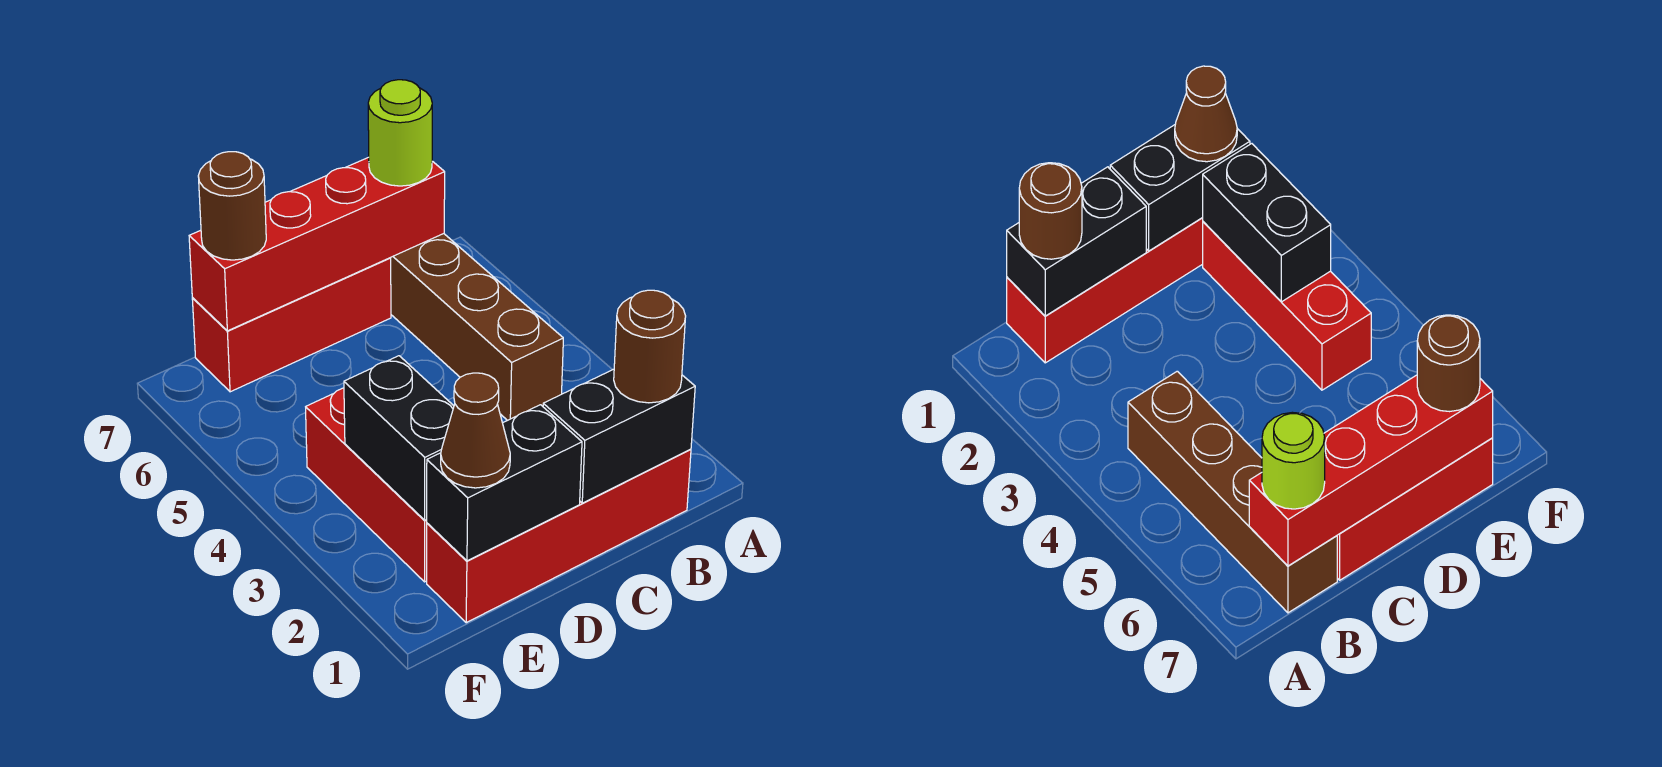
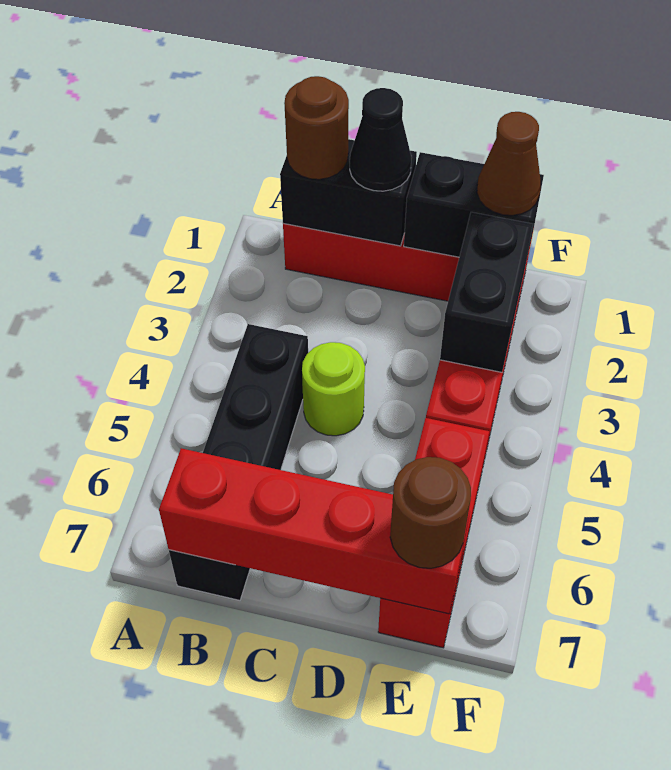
brown 1x4 brick [390,234,563,421] -> black 1x4 brick [169,324,308,600]
lime 1x1 round brick [368,80,432,186] -> lime 1x1 round brick moved to [302,342,365,436]
none -> black 1x1 cone [350,88,412,191]
red 1x3 brick [192,258,391,392] -> red 1x3 brick turned to [378,418,489,648]

